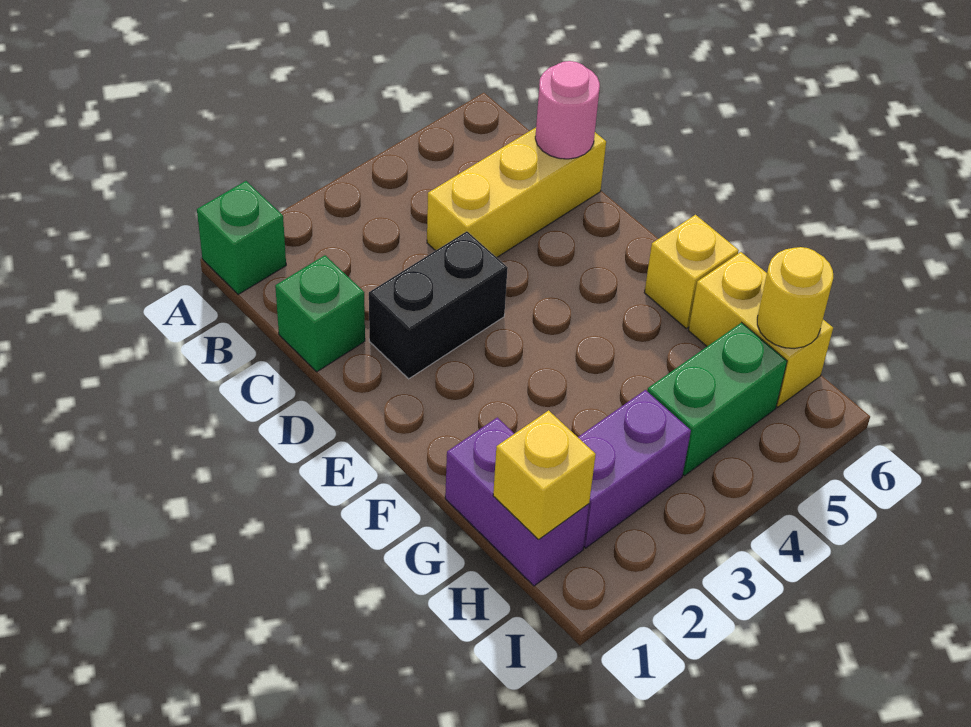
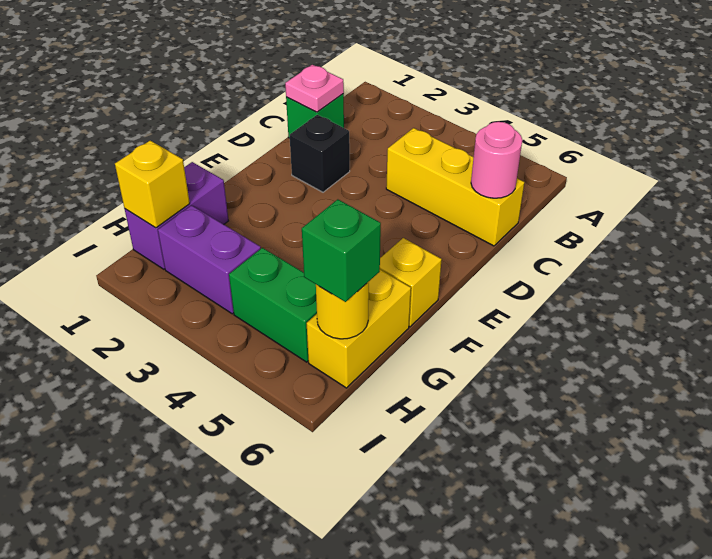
green 1x1 brick [197,181,286,294] -> green 1x1 brick moved to [302,199,381,302]
none -> pink 1x1 plate [285,65,344,112]
black 1x2 brick [369,231,508,379] -> black 1x1 brick [290,115,350,192]

